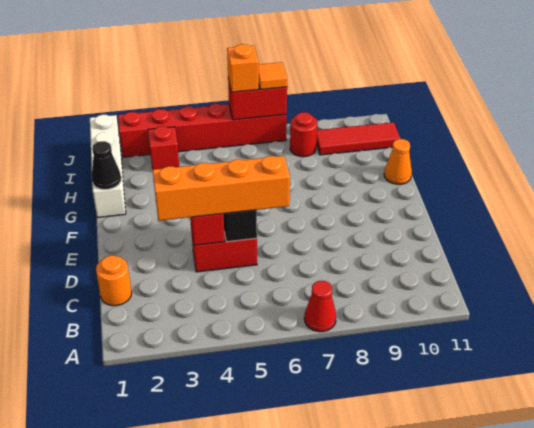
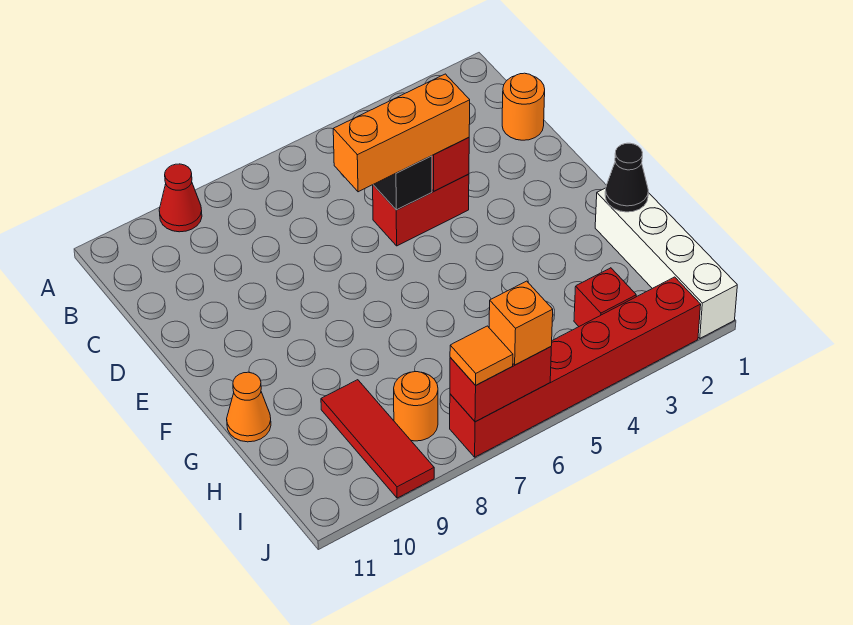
red 1x1 cone [304,281,336,332] -> red 1x1 cone moved to [159,164,202,232]
orange 1x4 brick [153,156,290,221] -> orange 1x3 brick [333,74,470,192]
red 1x1 round brick [290,112,317,157] -> orange 1x1 round brick [394,372,438,441]
red 1x3 tile [316,122,400,155] -> red 1x3 tile turned to [321,380,434,498]

